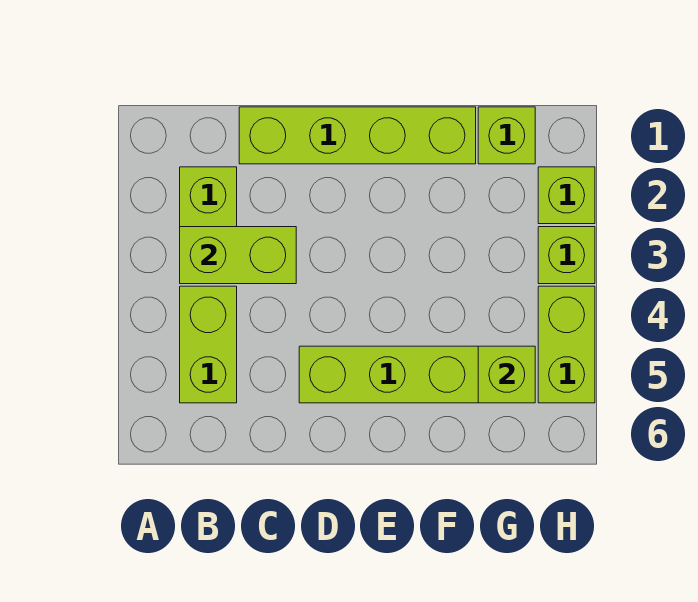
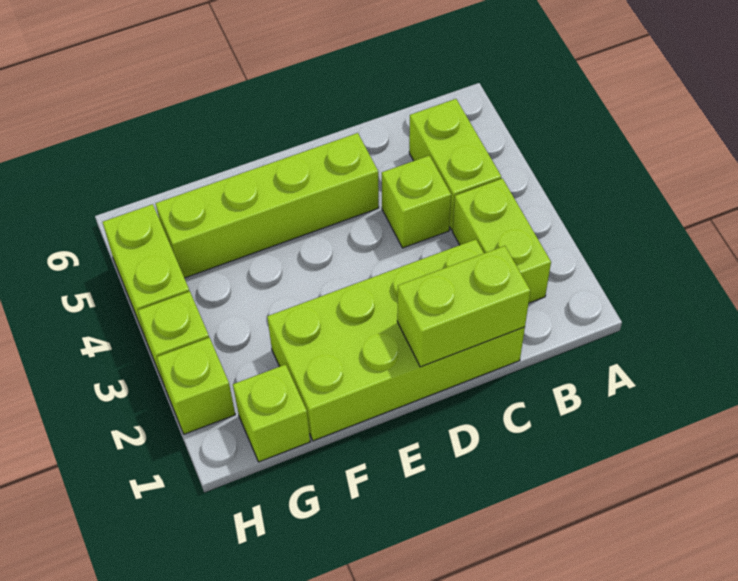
lime 1x2 brick [180,227,296,284] -> lime 1x2 brick moved to [397,246,530,367]
lime 1x4 brick [239,107,476,164] -> lime 2x4 brick [267,239,525,441]
lime 1x1 brick [478,346,535,403] -> lime 1x1 brick moved to [382,156,451,248]

